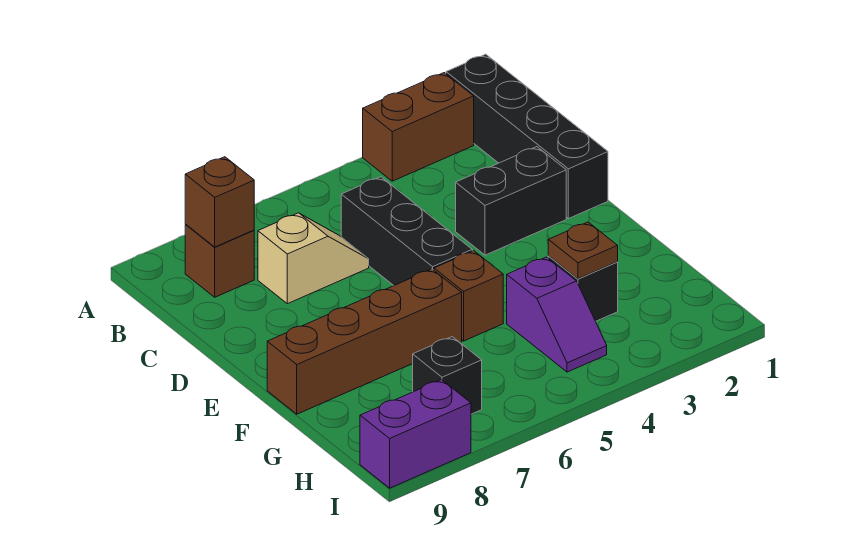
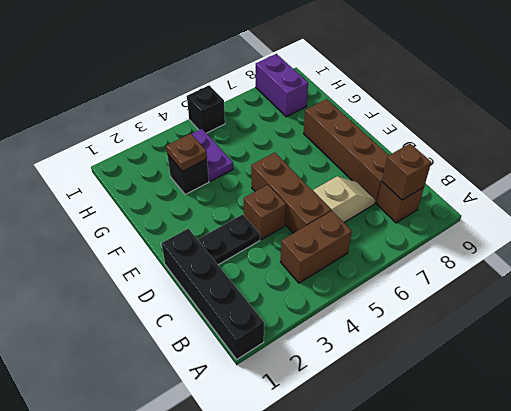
brown 1x2 brick [363,73,474,181] -> brown 1x2 brick moved to [280,211,352,283]
black 1x3 brick [341,177,472,285] -> brown 1x3 brick [251,153,331,233]
tan 1x2 slope [258,213,369,304] -> tan 1x2 slope turned to [313,176,376,222]
black 1x2 brick [456,147,566,255] -> black 1x2 plate [198,214,260,265]
brown 1x1 brick [434,251,503,341] -> brown 1x1 brick moved to [244,185,286,240]
brown 1x4 brick [267,269,462,414] -> brown 1x4 brick turned to [304,99,389,203]
purple 1x2 slope [507,257,607,372] -> purple 1x2 plate [192,129,233,181]
black 1x1 brick [413,337,482,414] -> black 1x1 brick moved to [187,85,225,133]
purple 1x2 brick [360,380,471,488] -> purple 1x2 brick turned to [256,54,308,117]

